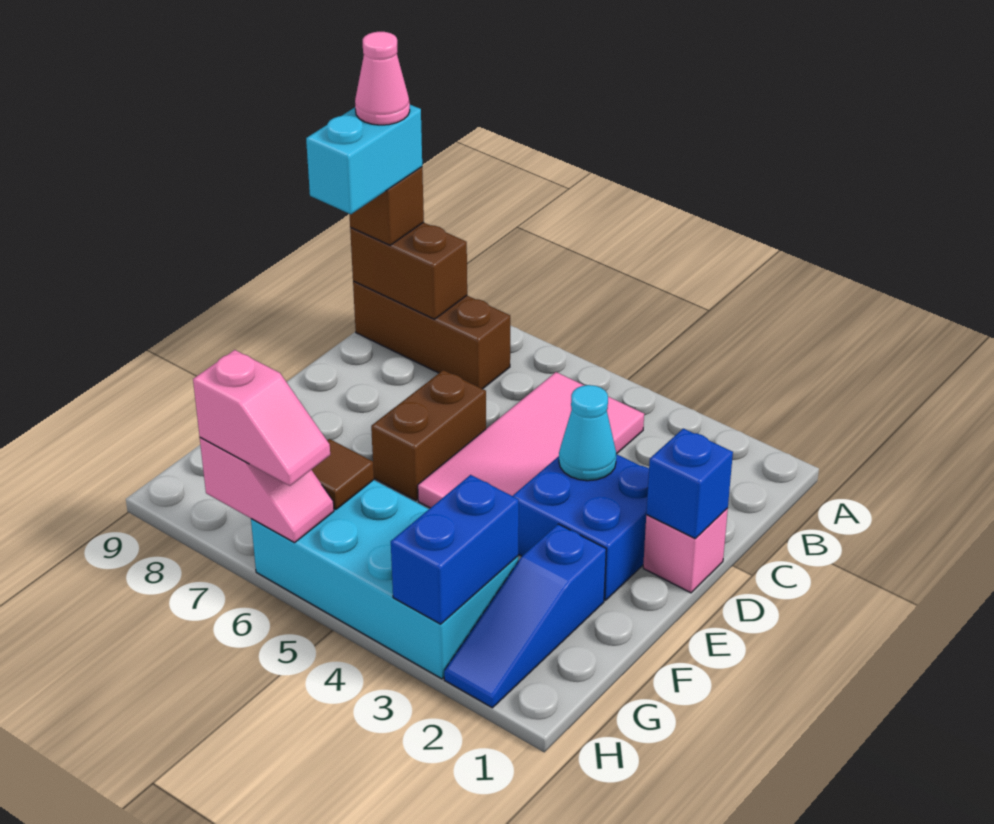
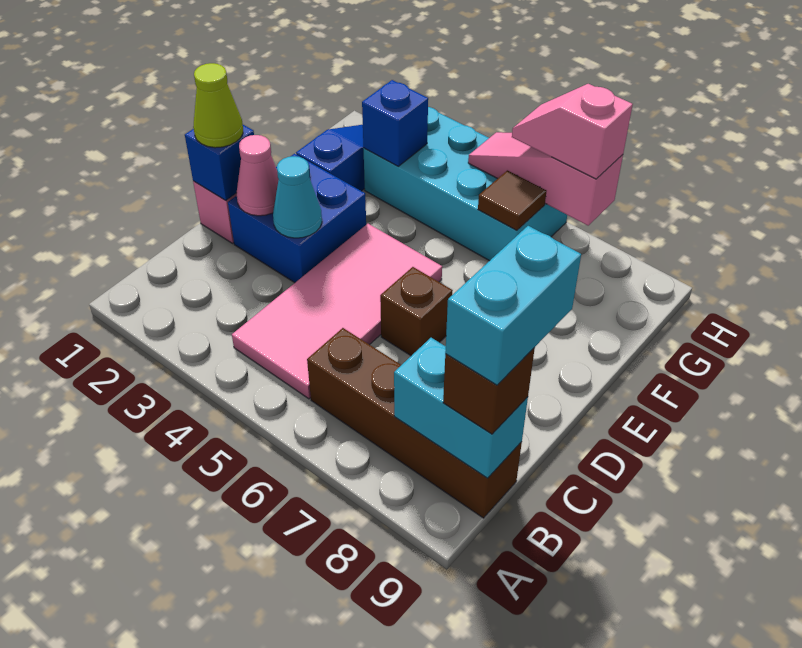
brown 1x3 brick [353,281,510,389] -> brown 1x4 brick [307,328,522,518]
brown 1x2 brick [350,222,467,319] -> cyan 1x2 brick [394,338,528,478]
pink 1x1 cone [355,32,410,125] -> pink 1x1 cone moved to [237,135,279,216]
none -> lime 1x1 cone [193,63,243,148]
brown 1x2 brick [371,370,486,500] -> brown 1x1 brick [380,267,453,356]
blue 1x2 brick [391,475,519,624] -> blue 1x1 brick [362,80,428,166]
pink 1x2 slope [200,438,334,543] -> pink 1x3 slope [468,132,623,225]

